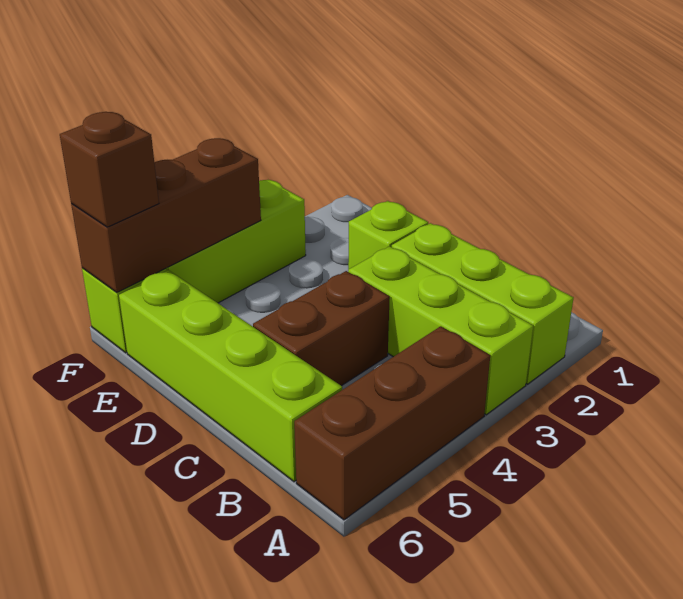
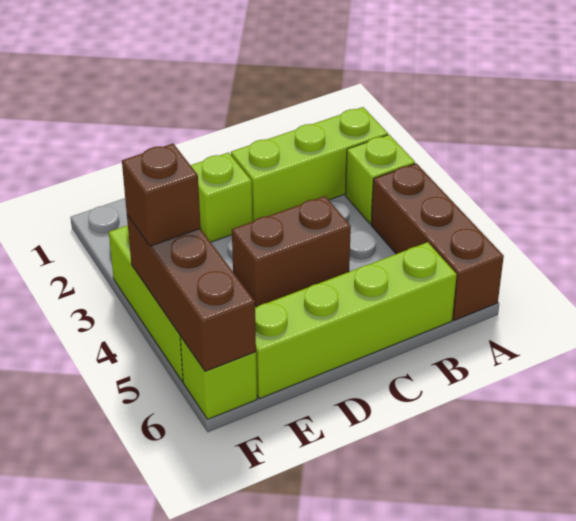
lime 1x3 brick [348,246,533,415] -> lime 1x1 brick [345,135,415,224]
brown 1x2 brick [253,271,390,386] -> brown 1x2 brick turned to [232,196,351,307]
brown 1x1 brick [60,112,159,227] -> brown 1x1 brick moved to [122,144,201,246]

